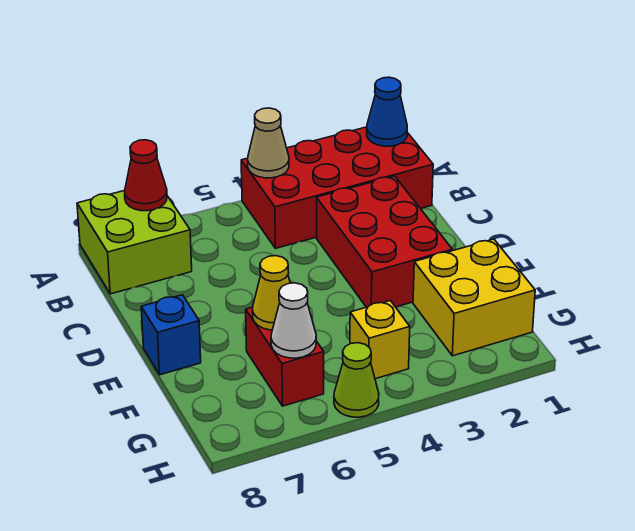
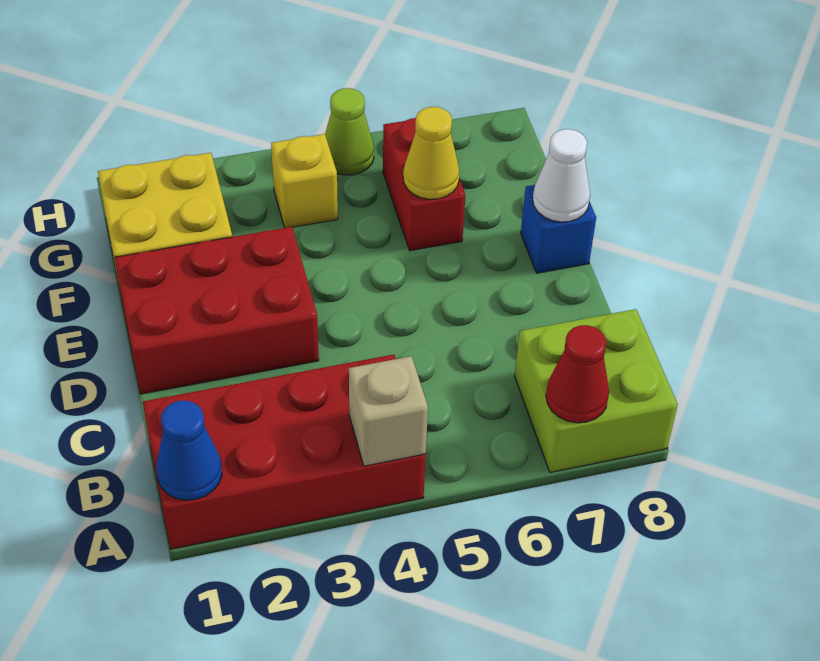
tan 1x1 cone [248,108,289,178] -> tan 1x1 brick [349,356,428,466]
red 2x3 brick [317,176,452,307] -> red 2x3 brick turned to [115,227,319,394]
white 1x1 cone [271,283,316,358] -> white 1x1 cone moved to [533,129,590,222]

